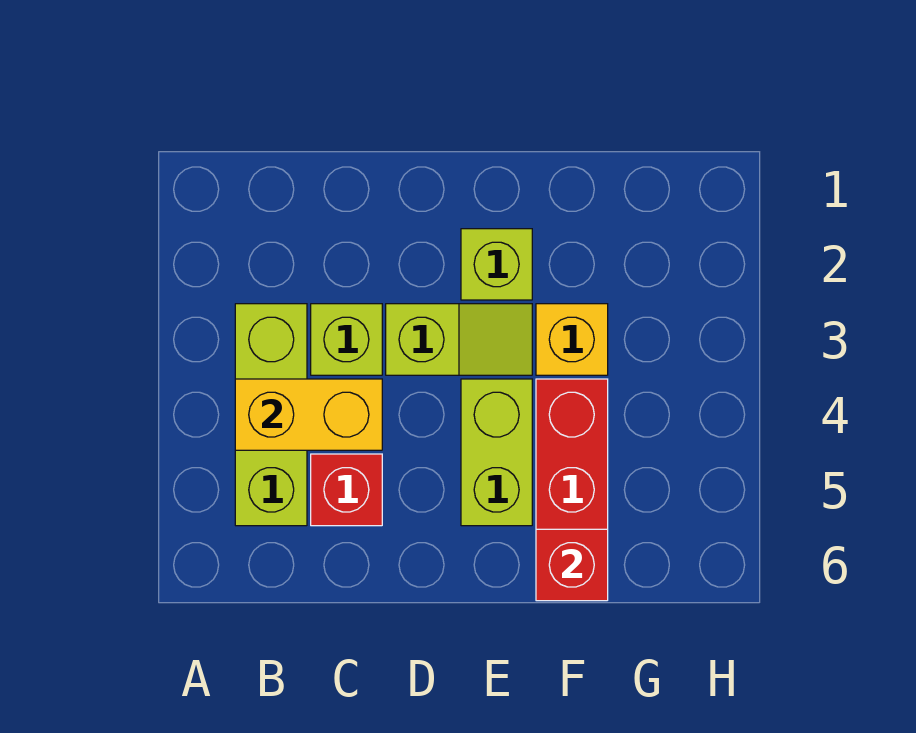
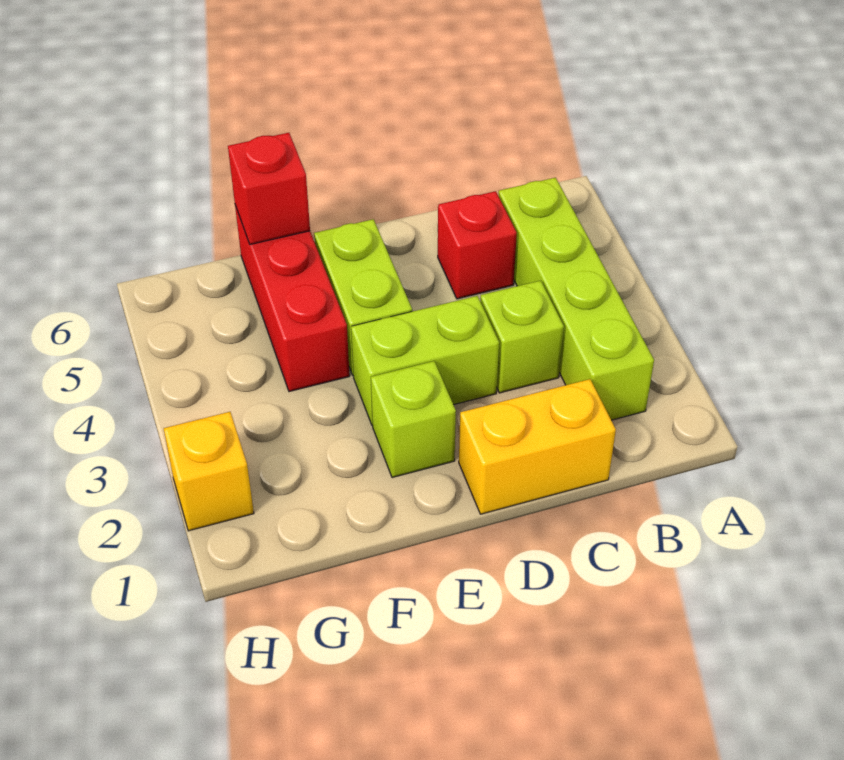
lime 1x3 brick [235,304,307,526] -> lime 1x4 brick [499,178,654,420]
yellow 1x2 brick [235,379,382,450] -> yellow 1x2 brick moved to [459,379,616,514]
lime 1x2 slope [386,304,532,375] -> lime 1x2 brick [351,296,499,425]
yellow 1x1 brick [536,304,608,375] -> yellow 1x1 brick moved to [164,412,254,531]

